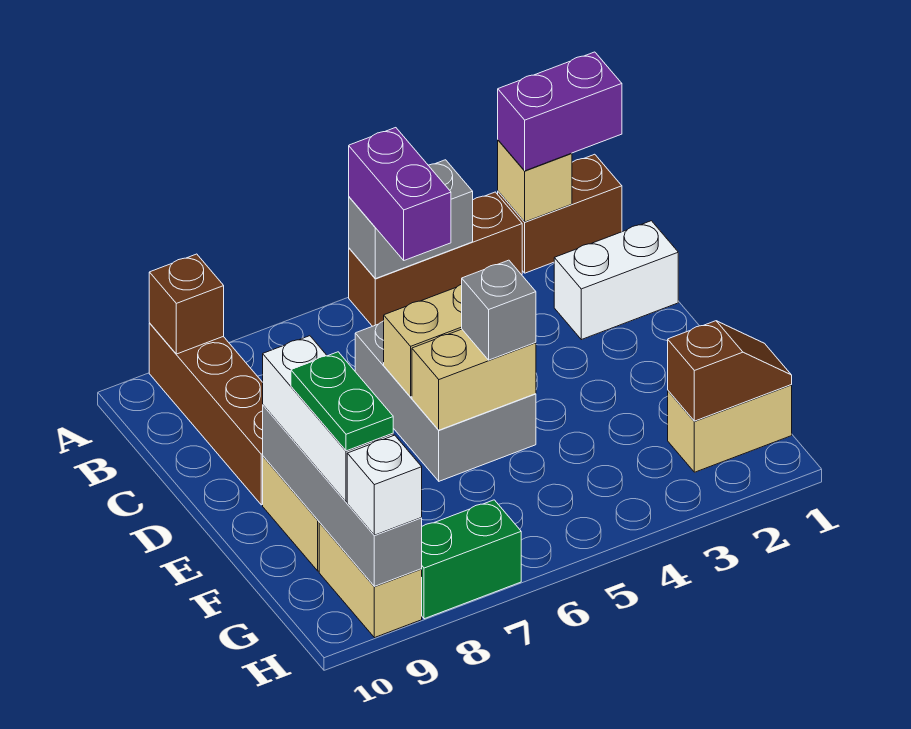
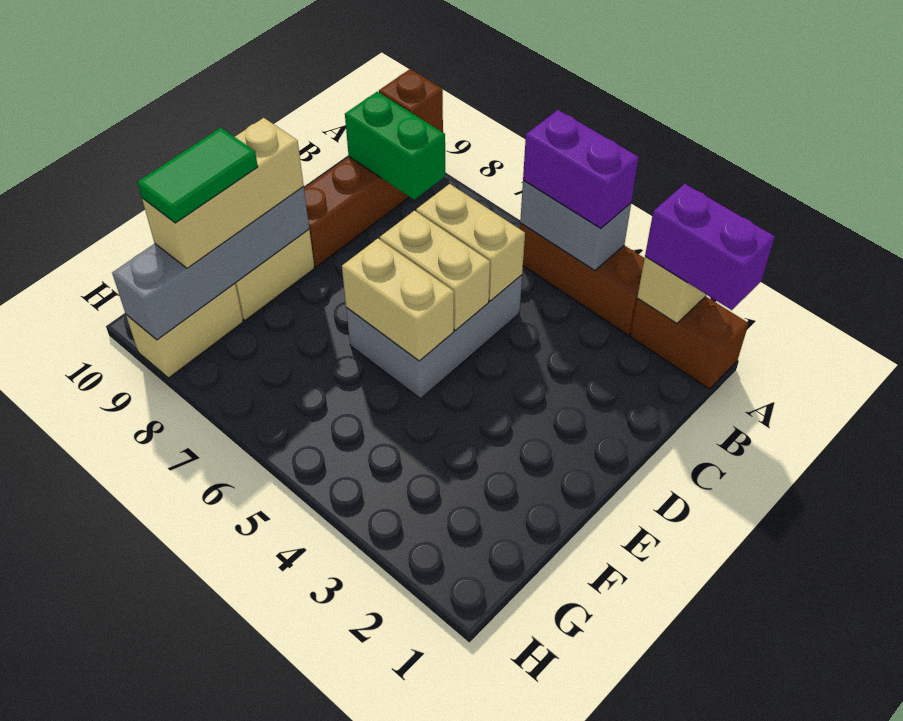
purple 1x2 brick [349,128,451,260] -> purple 1x2 brick turned to [523,110,639,228]
white 1x2 brick [554,221,678,340] -> none
grey 1x1 brick [462,260,536,360] -> none
white 1x3 brick [263,336,393,502] -> tan 1x3 brick [142,118,304,268]
green 1x2 plate [291,352,393,451] -> green 1x2 tile [137,128,258,223]
tan 1x2 brick [668,385,792,472] -> tan 1x2 brick moved to [416,184,525,301]
brown 1x2 slope [668,321,792,421] -> none
green 1x2 brick [422,500,521,619] -> green 1x2 brick moved to [345,92,445,200]
white 1x1 brick [347,435,422,535] -> none

